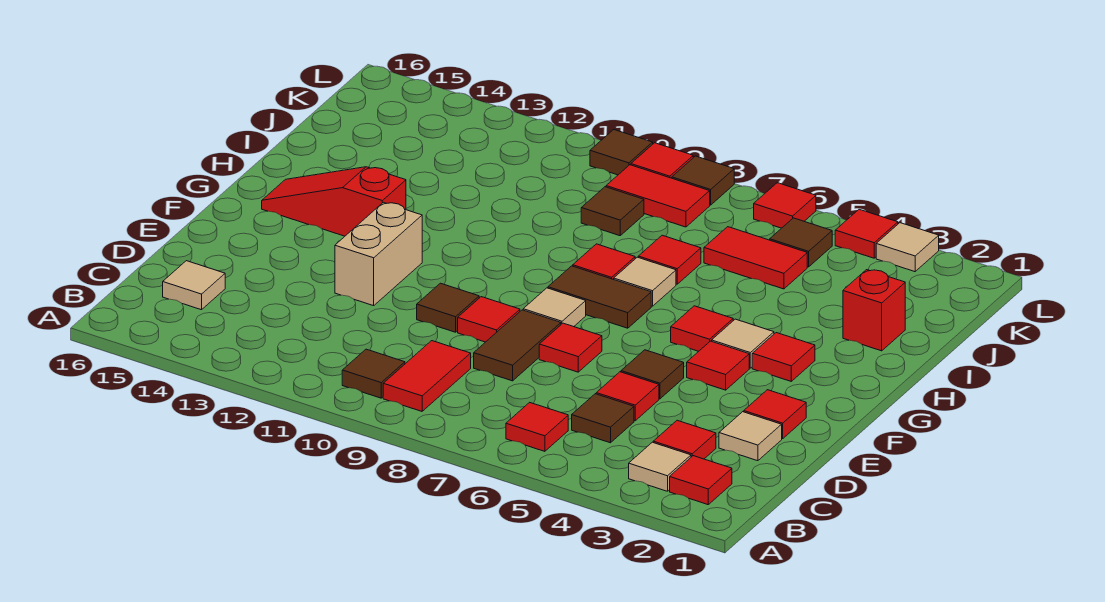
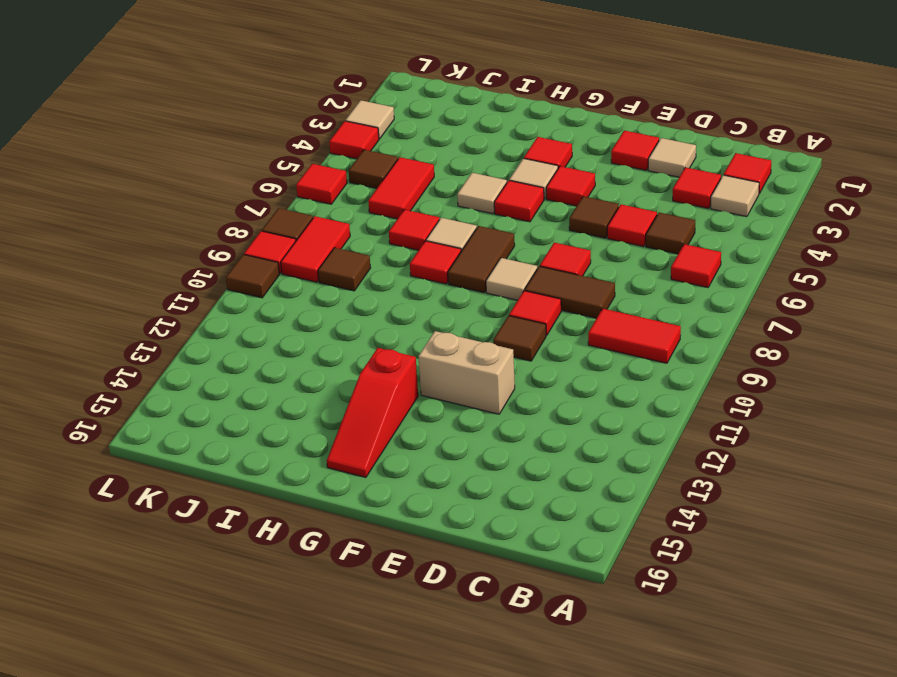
brown 1x1 tile [342,349,405,398] -> none
tan 1x1 tile [163,261,225,310] -> tan 1x1 tile moved to [457,173,507,214]
red 1x1 brick [843,270,905,351] -> none

